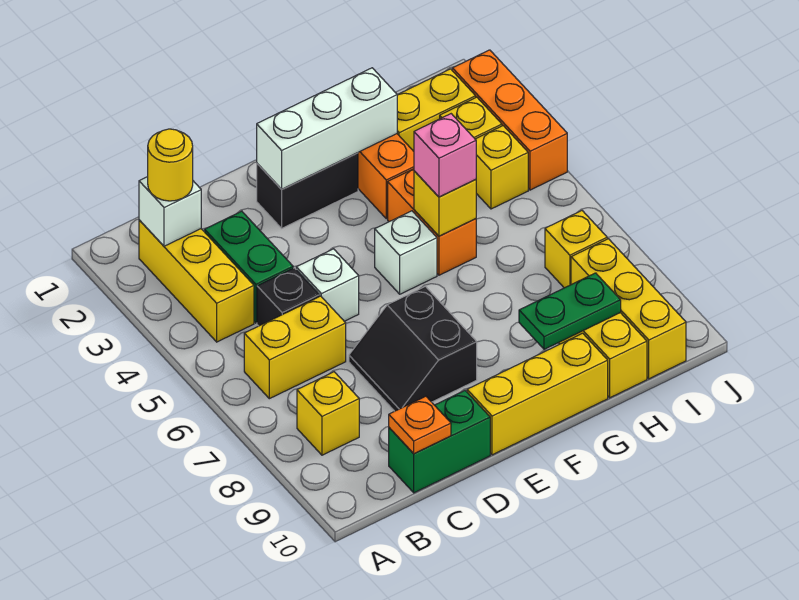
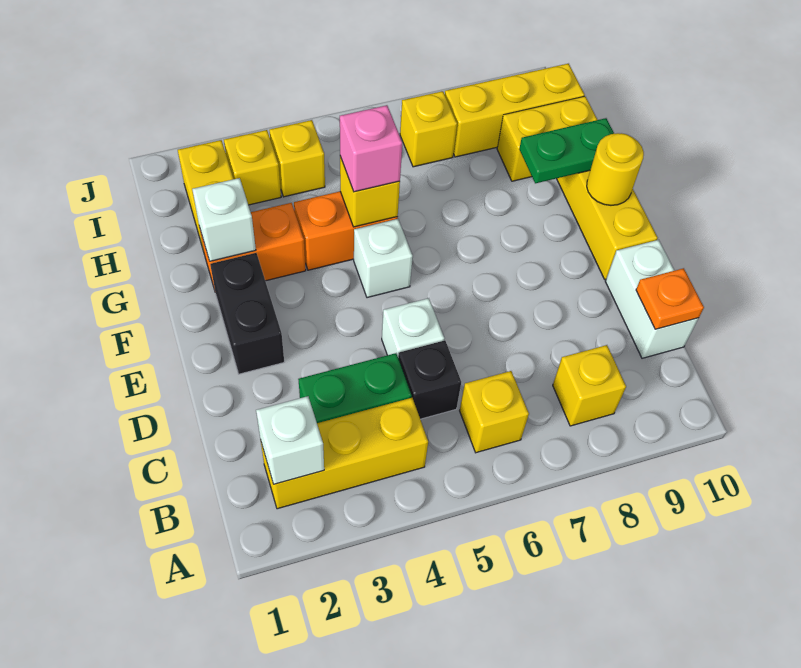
yellow 1x1 round brick [148,129,193,201] -> yellow 1x1 round brick moved to [587,133,644,205]
yellow 1x2 brick [244,296,346,399] -> yellow 1x1 brick [460,371,529,453]
green 1x2 brick [389,391,490,493] -> white 1x2 brick [605,240,699,358]
black 2x2 slope [349,286,477,411] -> none
white 1x3 brick [257,68,397,189] -> white 1x1 brick [192,178,256,261]
green 1x2 plate [519,273,621,349] -> green 1x2 plate turned to [519,118,614,183]
orange 1x3 brick [452,50,567,190] -> none

